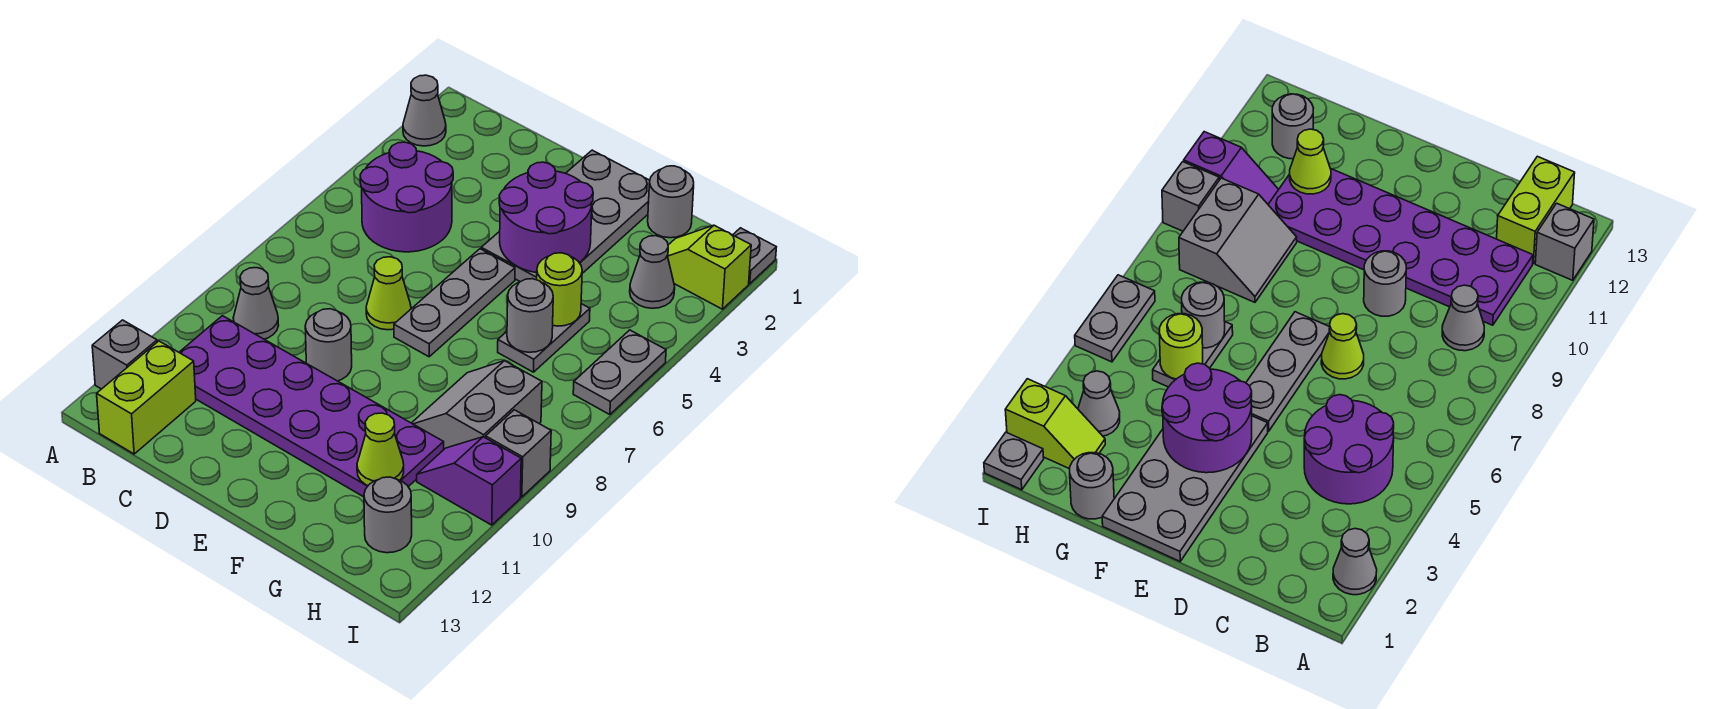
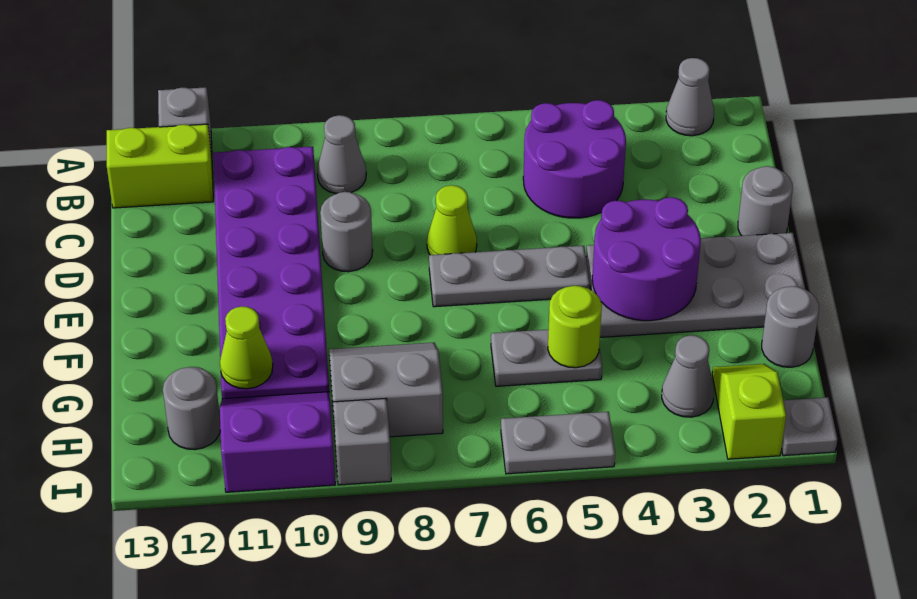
grey 1x1 round brick [507,279,553,352] -> grey 1x1 round brick moved to [738,166,793,236]
purple 1x2 slope [417,437,521,525] -> purple 2x2 slope [220,392,335,492]

